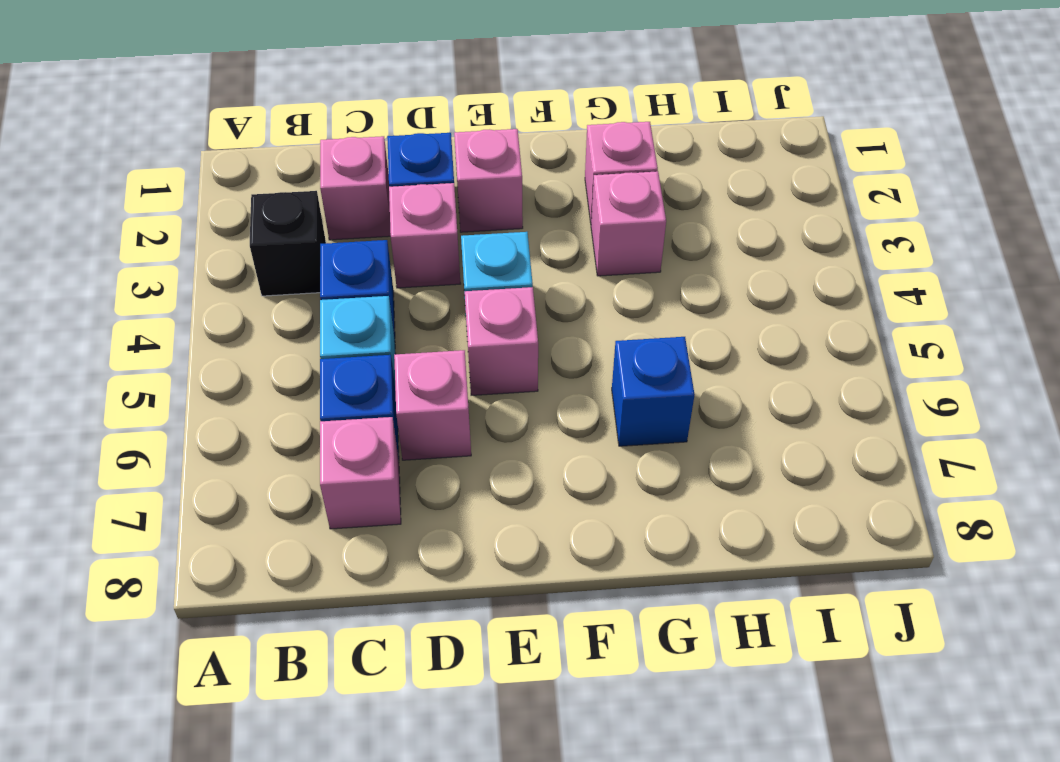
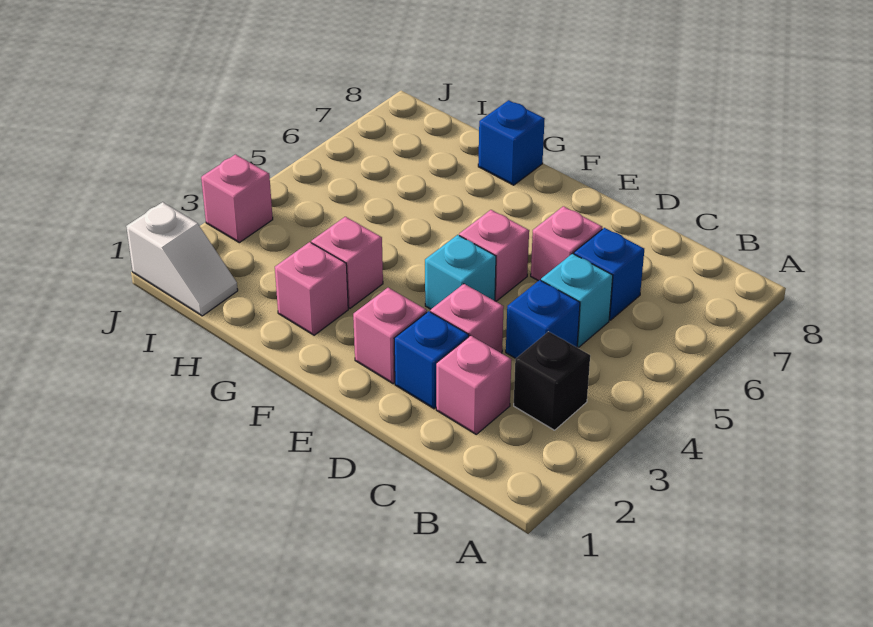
pink 1x1 brick [320,417,401,529] -> pink 1x1 brick moved to [201,154,273,243]
blue 1x1 brick [612,337,695,446] -> blue 1x1 brick moved to [478,100,545,185]
none -> white 1x2 slope [126,202,238,316]

